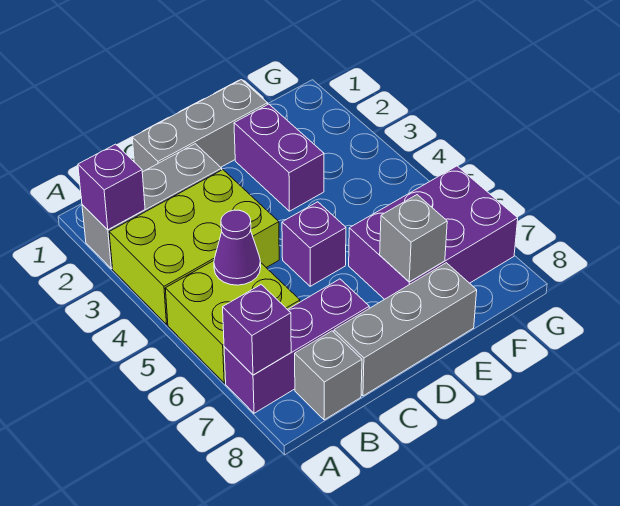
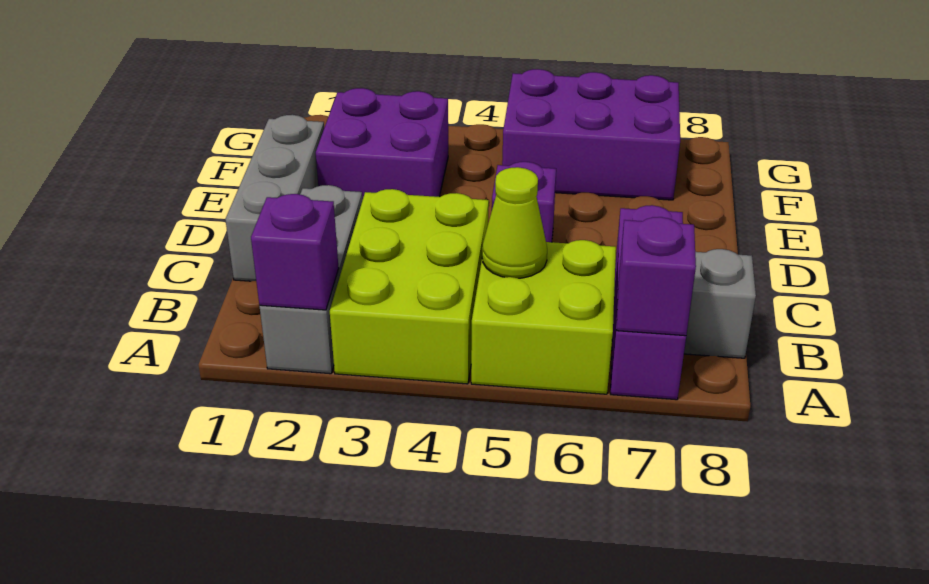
purple 1x1 cone [214,210,261,285] -> lime 1x1 cone [482,167,547,278]
grey 1x3 brick [334,263,477,396] -> none
purple 1x2 brick [234,104,324,211] -> purple 2x2 brick [316,88,448,200]
purple 2x3 brick [349,166,518,299] -> purple 2x3 brick turned to [502,69,680,200]
grey 1x1 brick [380,195,447,282] -> none

